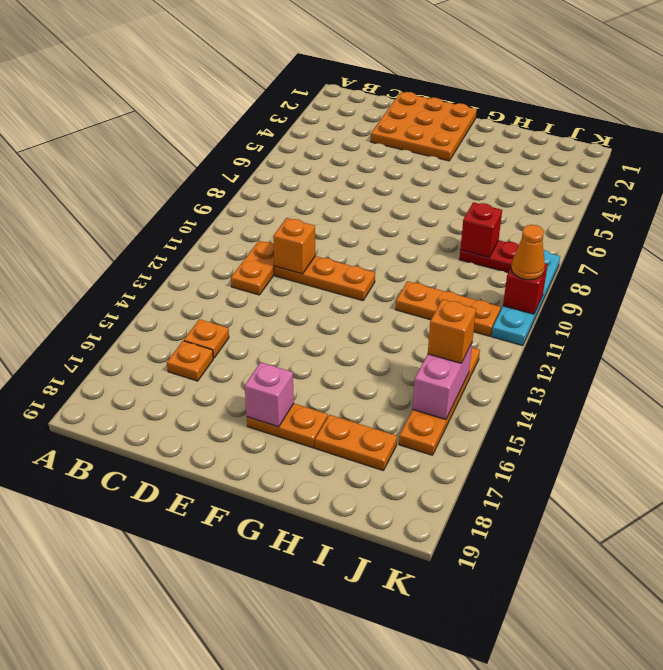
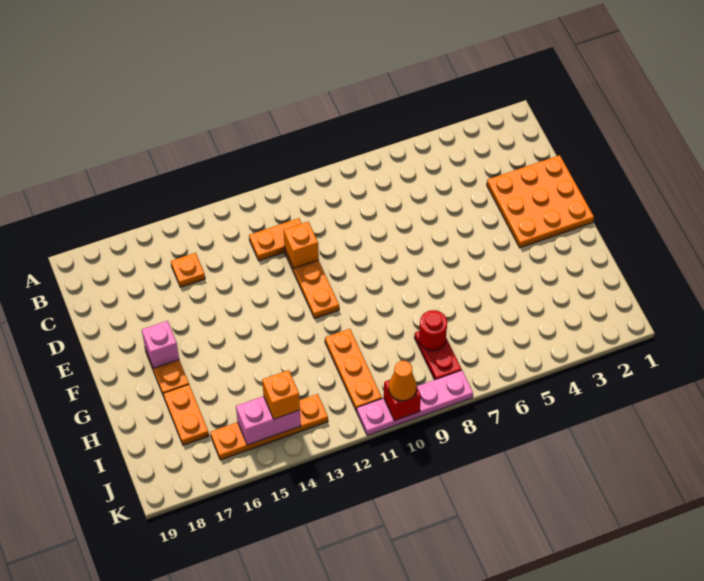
orange 1x1 plate [167,341,213,381] -> none
red 1x1 brick [460,202,502,257] -> red 1x1 round brick [419,310,447,351]
cyan 1x4 plate [492,250,560,346] -> pink 1x4 plate [356,370,473,436]

